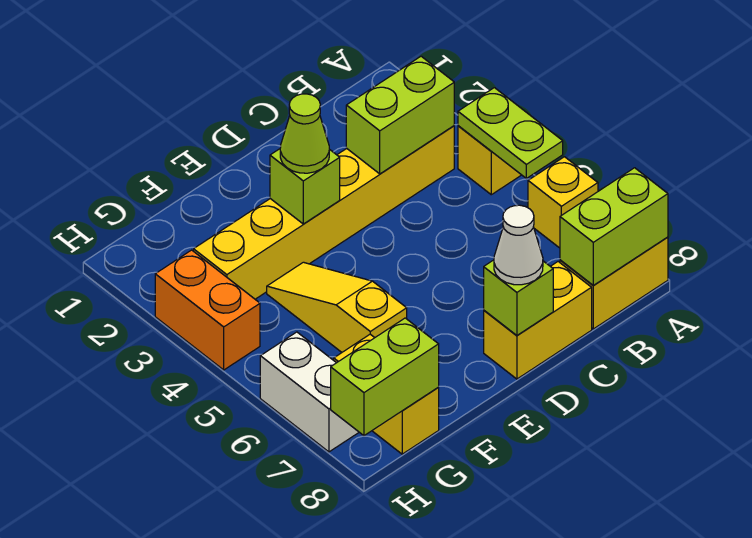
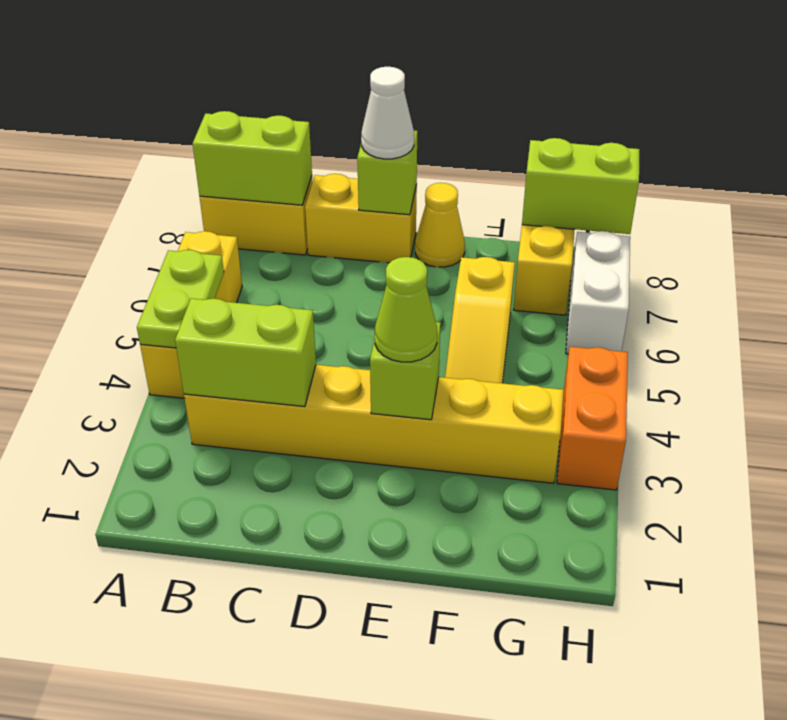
none -> yellow 1x1 cone [415,183,465,267]

